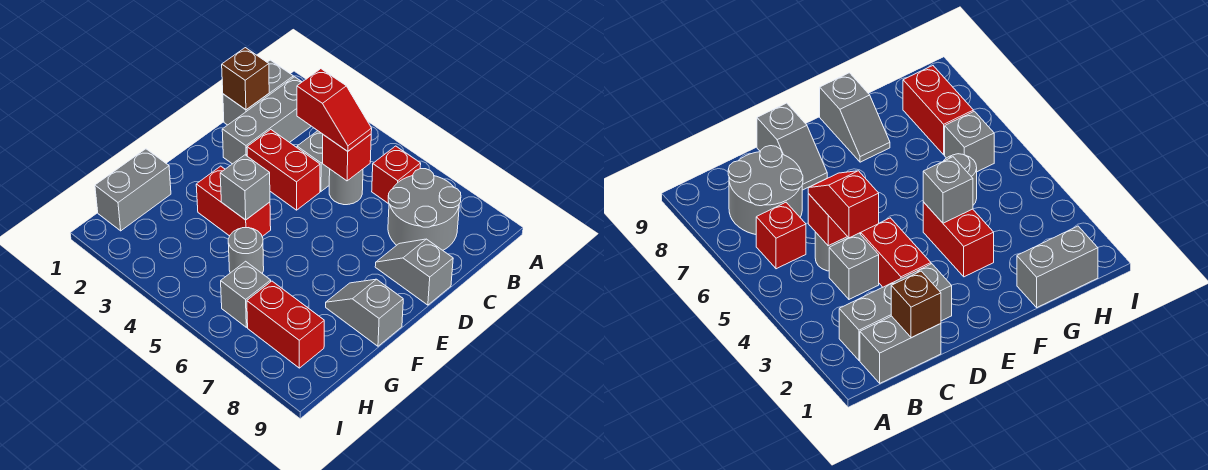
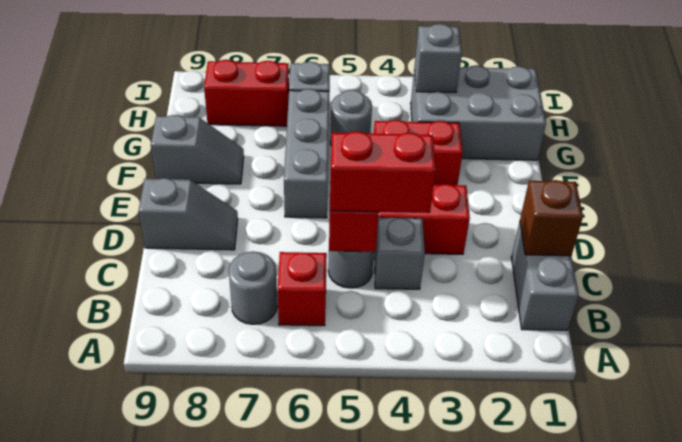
grey 1x3 brick [222,77,311,164] -> grey 1x3 brick moved to [284,89,329,218]
grey 2x2 round brick [388,169,461,250] -> grey 1x1 round brick [229,251,277,324]
red 1x2 slope [297,69,372,151] -> red 1x2 brick [330,131,436,213]
grey 1x1 brick [220,155,270,220] -> grey 1x1 brick moved to [414,24,462,92]
grey 1x2 brick [95,149,171,231] -> grey 2x3 brick [411,65,546,160]

